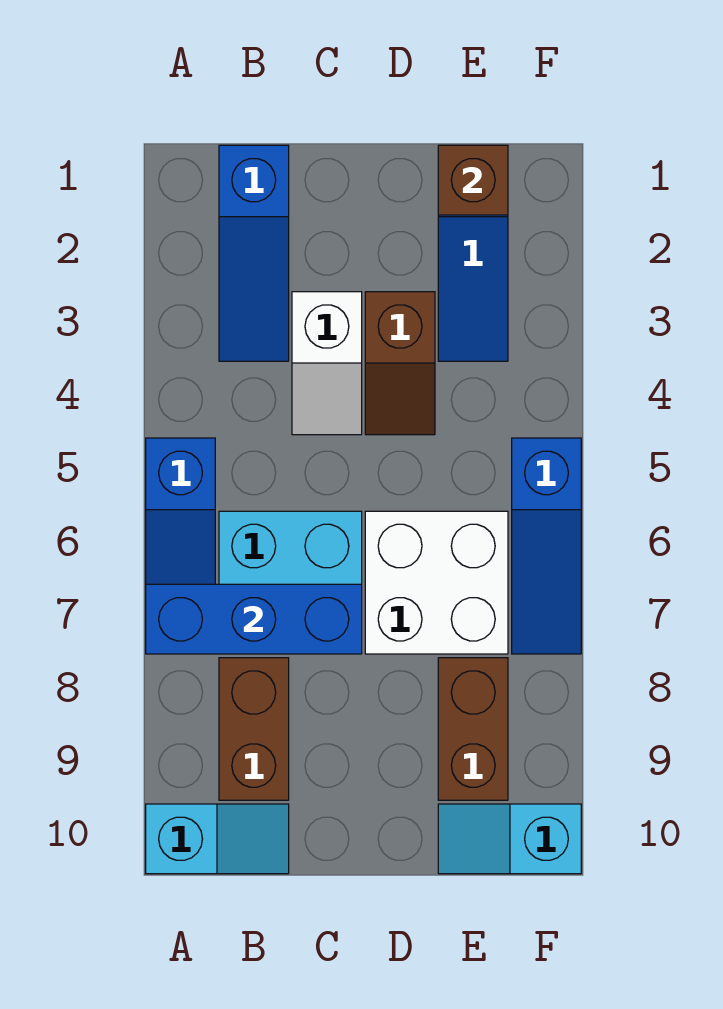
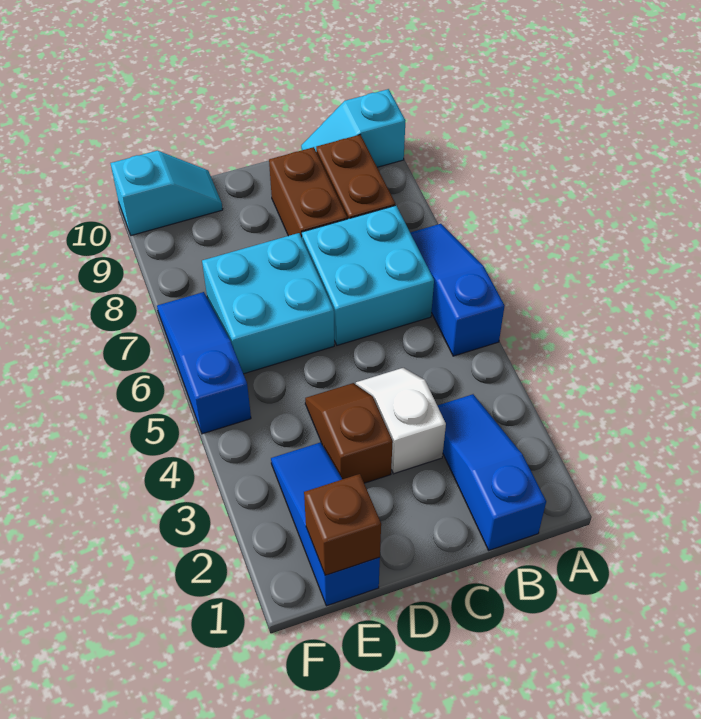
blue 1x3 brick [146,584,362,654] -> none
white 2x2 brick [365,511,508,654] -> cyan 2x2 brick [202,233,334,374]
brown 1x2 brick [438,658,508,800] -> brown 1x2 brick moved to [269,147,347,238]

